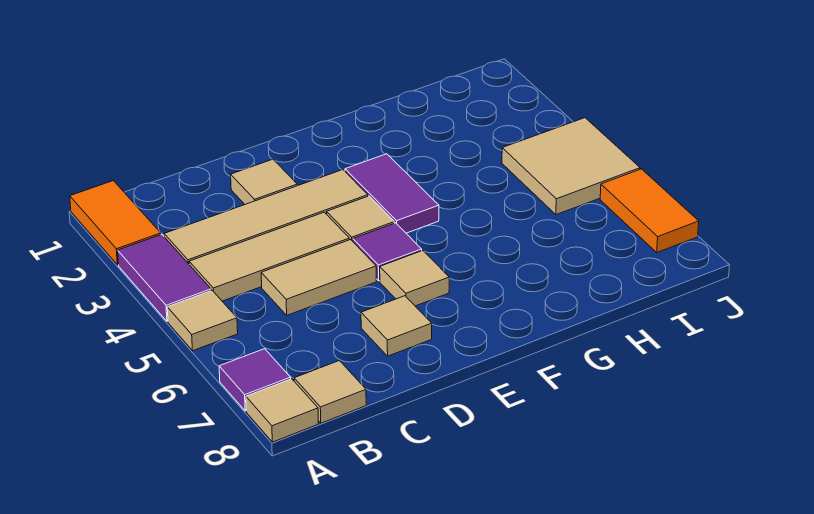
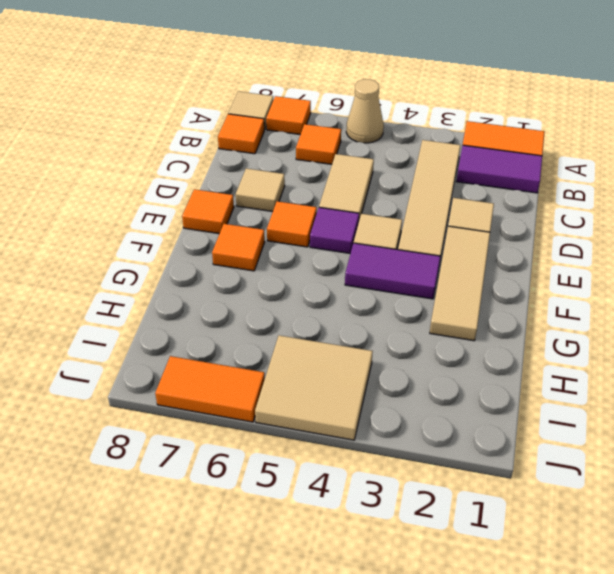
purple 1x2 tile [118,234,211,321] -> purple 1x2 tile moved to [457,145,542,193]
tan 1x1 tile [167,291,238,351] -> tan 1x1 cone [346,79,384,143]
purple 1x1 tile [219,349,291,411] -> orange 1x1 tile [266,96,311,135]
tan 1x3 tile [189,212,349,301] -> tan 1x3 tile moved to [430,226,490,341]
none -> orange 1x1 tile [296,124,341,164]
tan 1x1 tile [294,361,366,423] -> orange 1x1 tile [218,114,264,154]
tan 1x1 tile [380,251,449,306] -> orange 1x1 tile [267,201,317,247]
none -> orange 1x1 tile [182,189,234,234]
none -> orange 1x1 tile [212,224,265,271]

